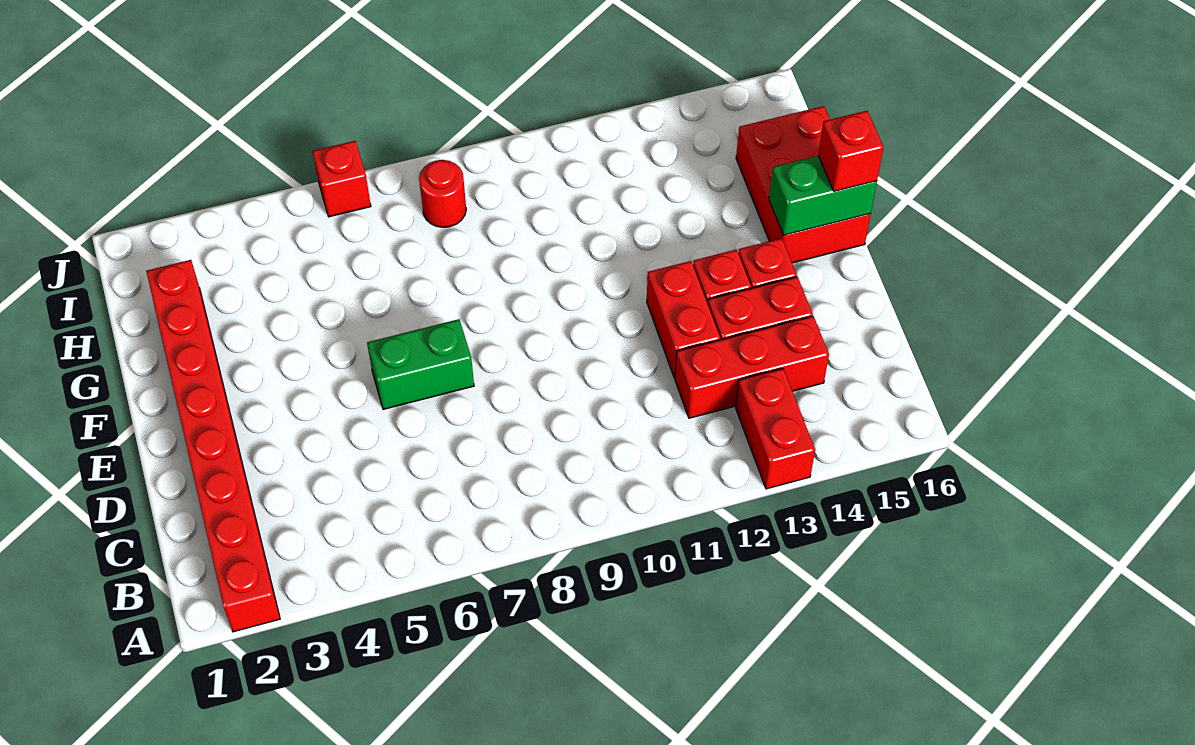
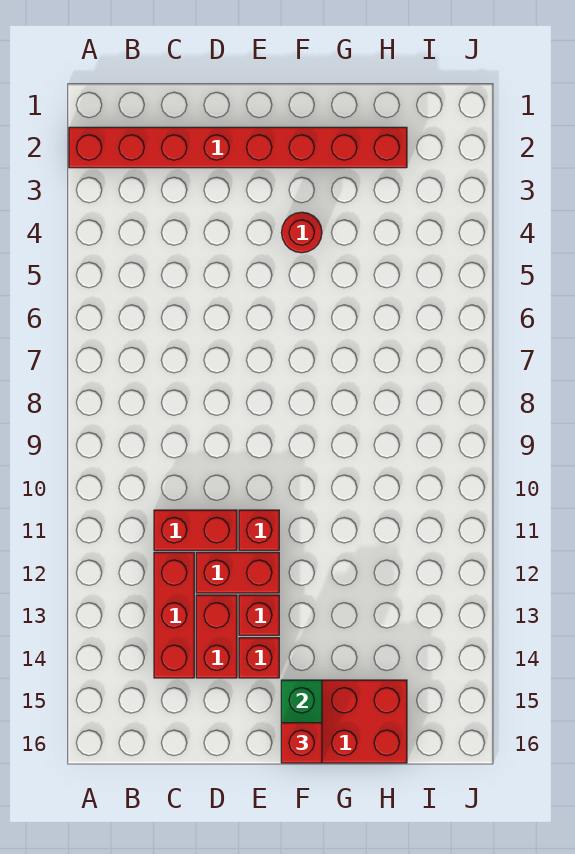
red 1x2 brick [736,368,815,489] -> red 1x2 brick moved to [154,510,237,550]
green 1x2 brick [367,319,474,409] -> none
red 1x1 round brick [419,160,466,227] -> red 1x1 round brick moved to [282,212,322,253]
red 1x1 brick [313,141,371,217] -> red 1x1 brick moved to [239,510,279,550]

